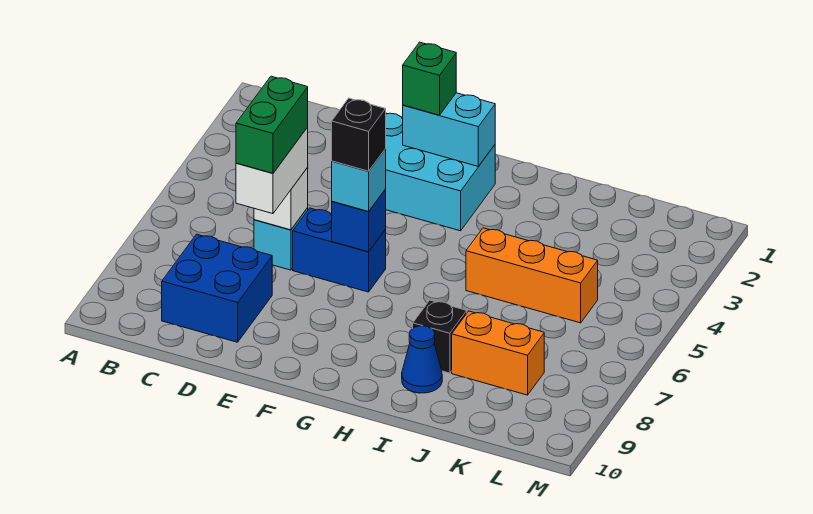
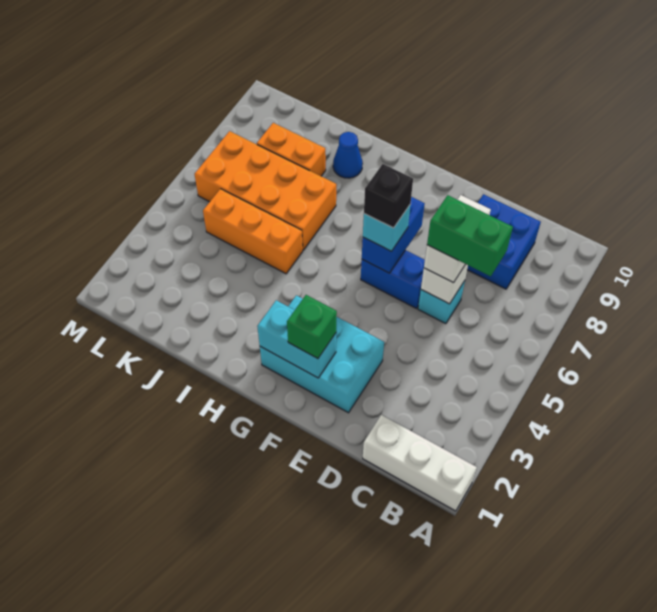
none -> white 1x3 brick [363,415,477,511]
green 1x2 brick [236,76,308,173] -> green 1x2 brick turned to [427,195,513,276]
blue 1x1 brick [332,189,386,252] -> blue 1x2 brick [362,197,425,273]
none -> orange 2x4 brick [195,131,336,250]
black 1x1 brick [413,300,467,373] -> none

